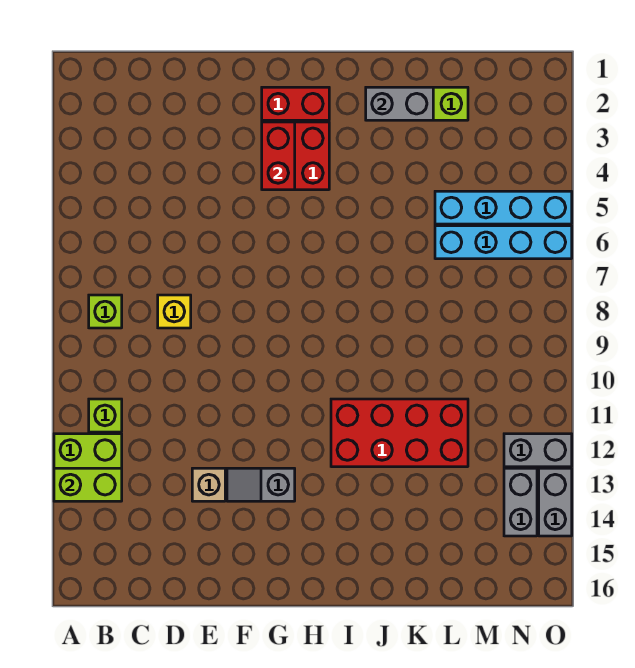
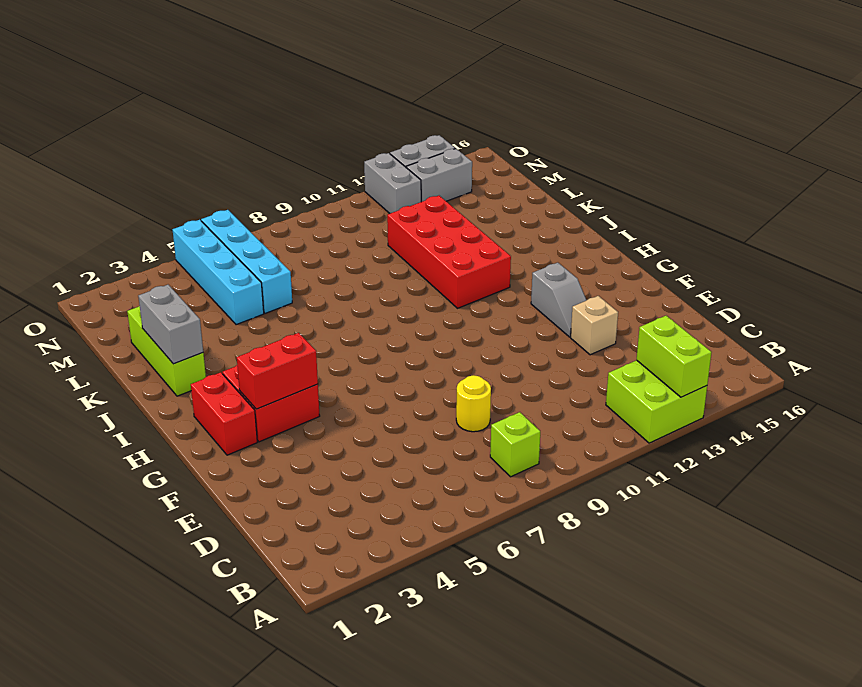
lime 1x1 brick [89,399,122,432] -> none
yellow 1x1 brick [158,295,191,328] -> yellow 1x1 round brick [456,375,491,432]

